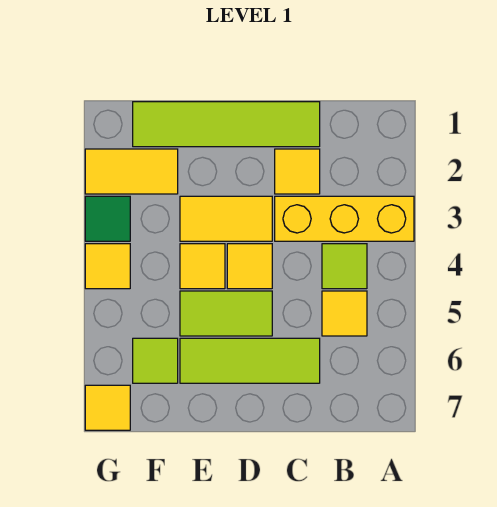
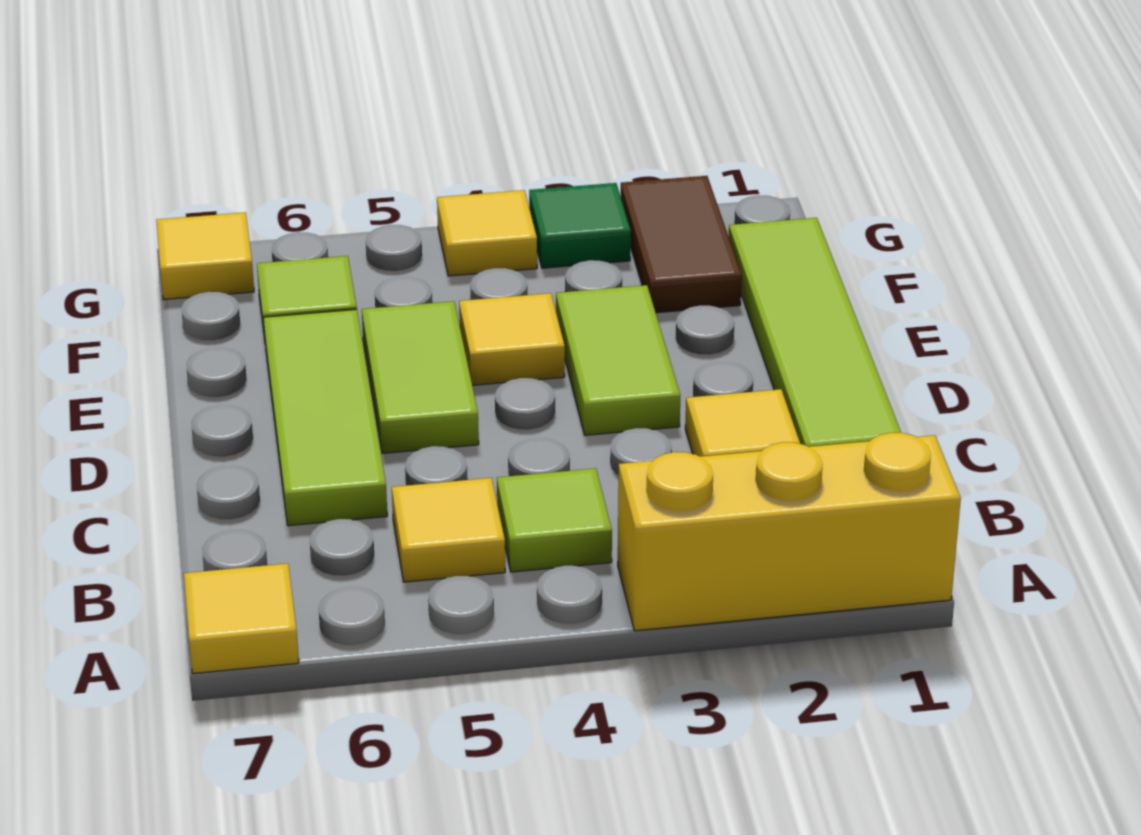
yellow 1x3 brick [275,196,414,241] -> yellow 1x3 brick turned to [618,433,961,631]
yellow 1x2 tile [180,196,272,241] -> lime 1x2 tile [556,285,680,435]
yellow 1x1 tile [227,244,272,289] -> yellow 1x1 tile moved to [184,563,299,674]
yellow 1x2 tile [85,149,178,194] -> brown 1x2 tile [621,176,742,313]

